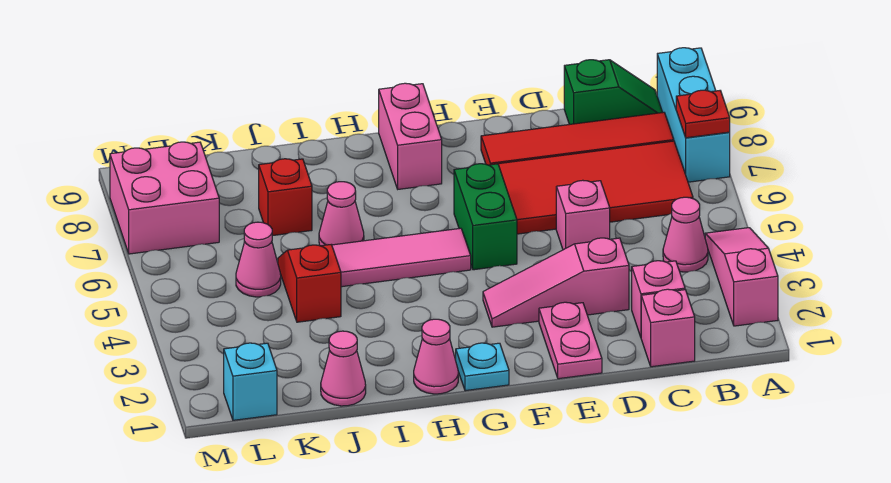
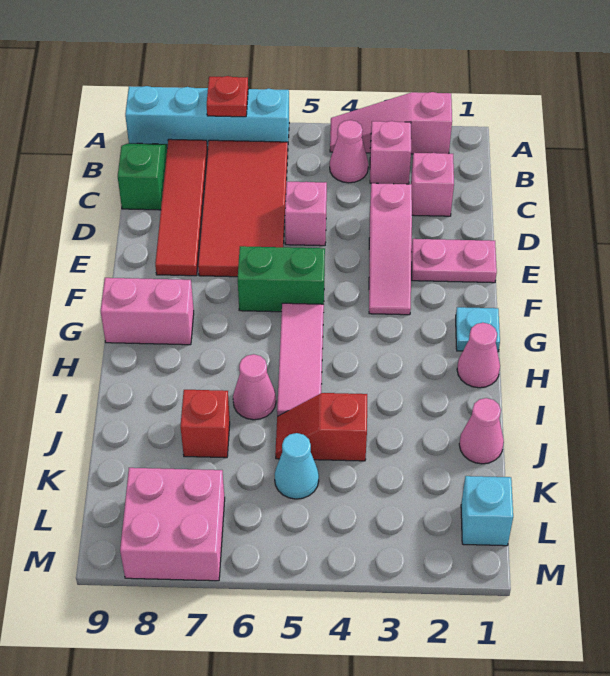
cyan 1x3 brick [657,48,730,182] -> cyan 1x4 brick [125,86,289,149]
pink 1x1 brick [641,289,695,367] -> pink 1x1 brick moved to [370,121,411,184]
pink 1x1 cone [236,222,281,297] -> cyan 1x1 cone [275,433,319,499]

